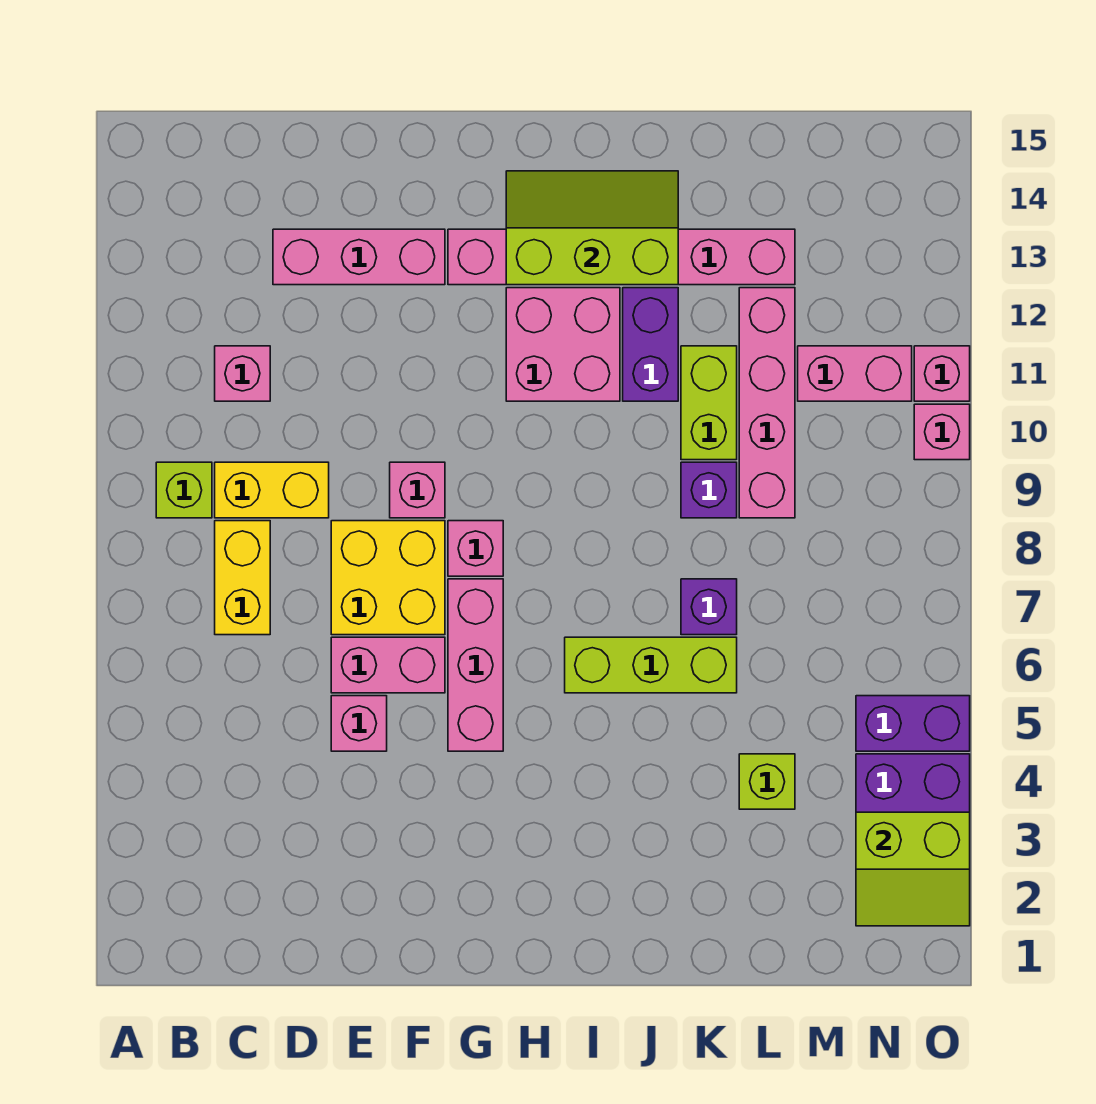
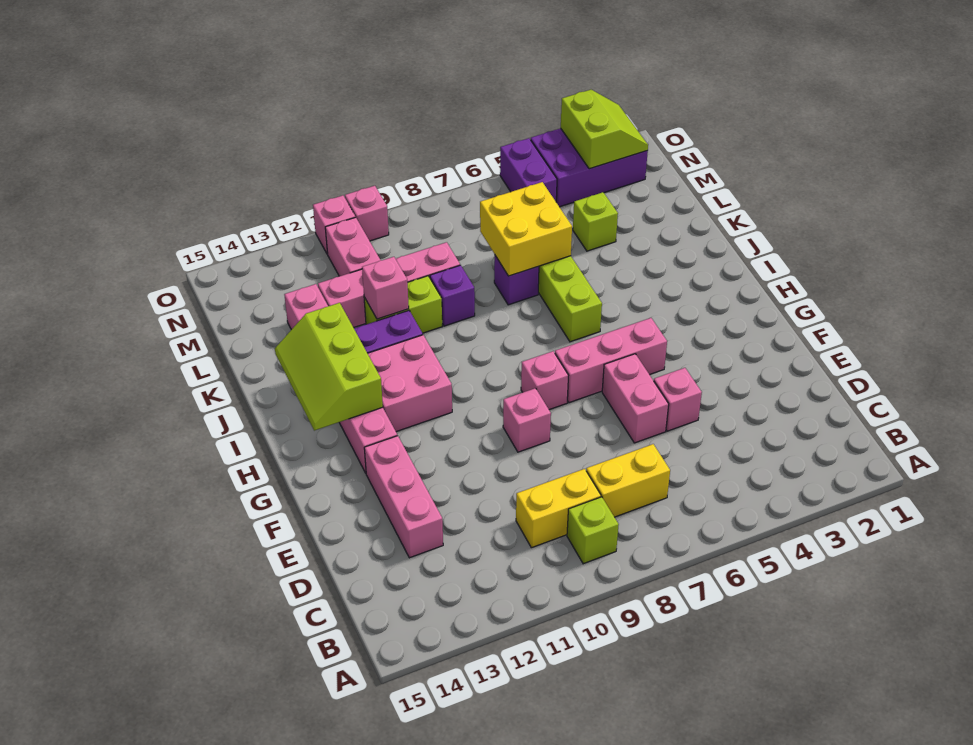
yellow 1x2 brick [215,462,329,518] -> yellow 1x2 brick turned to [516,469,601,548]
pink 1x1 brick [215,346,270,401] -> pink 1x1 brick moved to [362,257,409,319]
yellow 2x2 brick [331,521,445,635] -> yellow 2x2 brick moved to [480,182,572,276]

